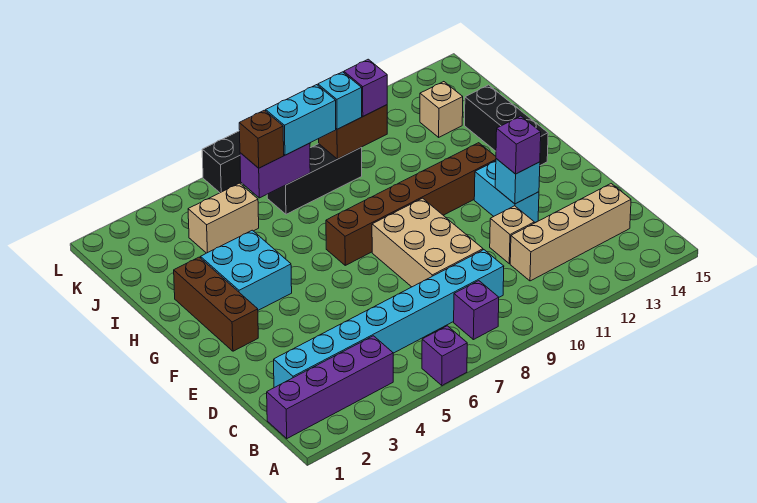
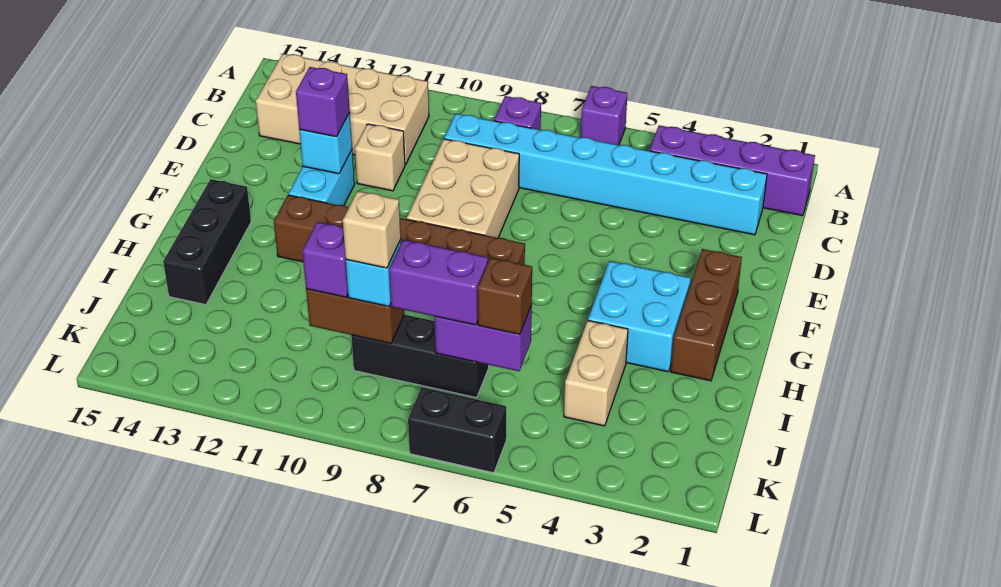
tan 1x4 brick [510,184,631,281] -> tan 2x4 brick [256,54,429,165]
tan 1x2 brick [188,183,259,253] -> tan 1x2 brick turned to [564,321,628,426]
cyan 1x2 brick [266,85,336,155] -> purple 1x2 brick [389,240,488,325]
tan 1x1 brick [420,82,463,137] -> tan 1x1 brick moved to [343,191,401,268]

